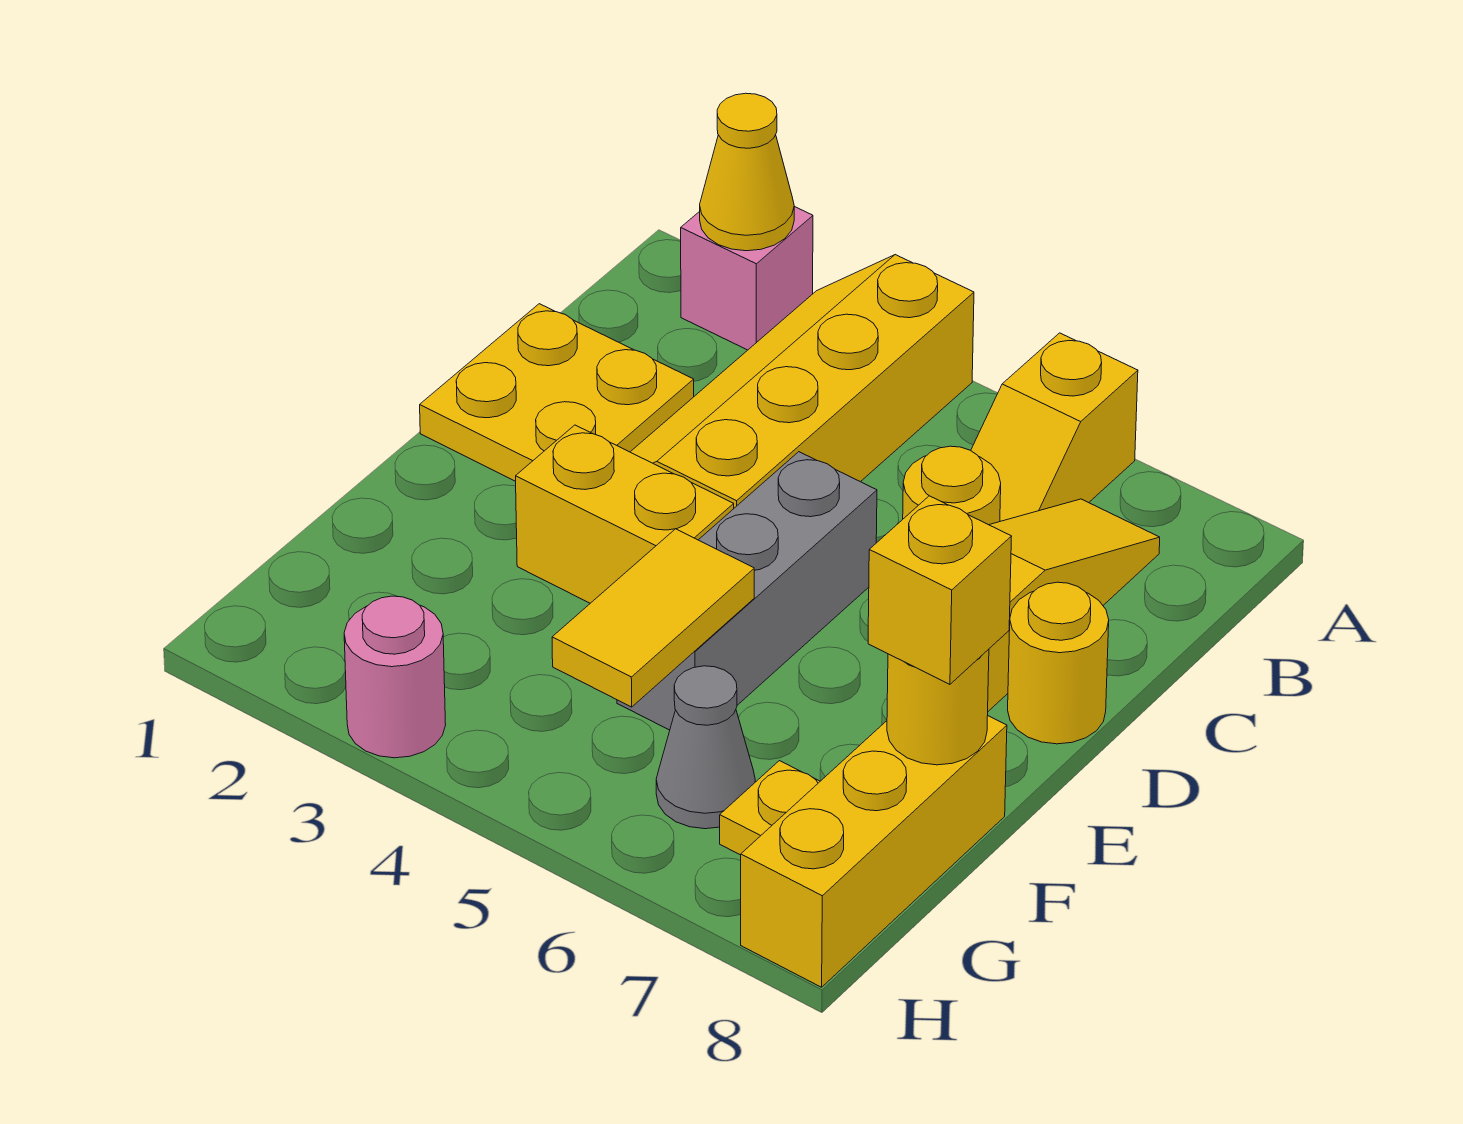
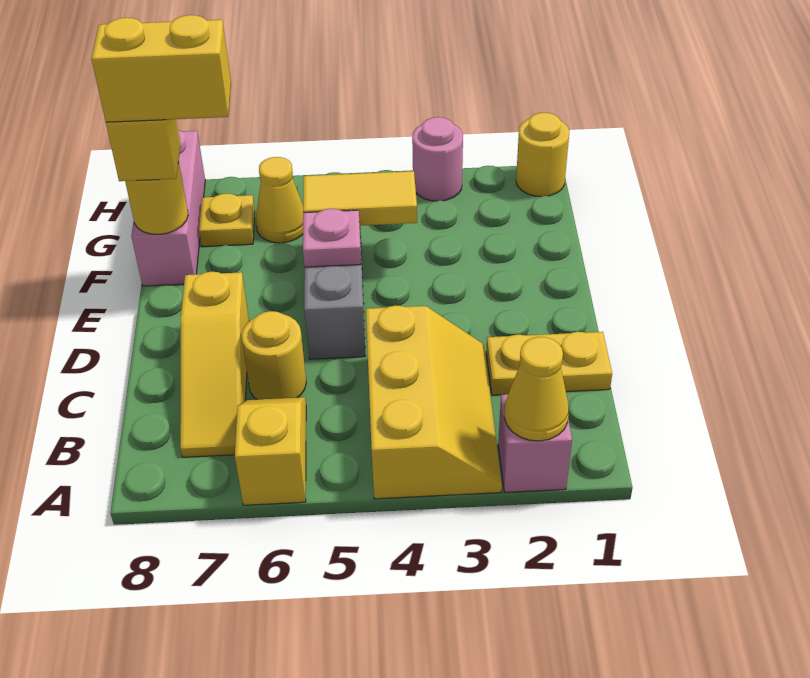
yellow 2x4 slope [631,255,974,508] -> yellow 2x3 slope [366,305,502,499]
yellow 2x2 plate [420,304,694,481] -> yellow 1x2 plate [486,332,612,395]
yellow 1x1 round brick [1008,582,1109,744] -> yellow 1x1 round brick moved to [516,113,569,197]
yellow 1x2 brick [516,425,734,603] -> yellow 1x2 brick moved to [91,15,231,122]
none -> pink 1x1 plate [303,209,361,267]
yellow 1x2 tile [552,529,754,707] -> yellow 1x2 tile turned to [303,171,417,226]
yellow 1x3 brick [741,716,1007,987] -> pink 1x3 brick [131,130,205,286]
grey 1x1 cone [656,666,755,829] -> yellow 1x1 cone [256,157,303,243]

